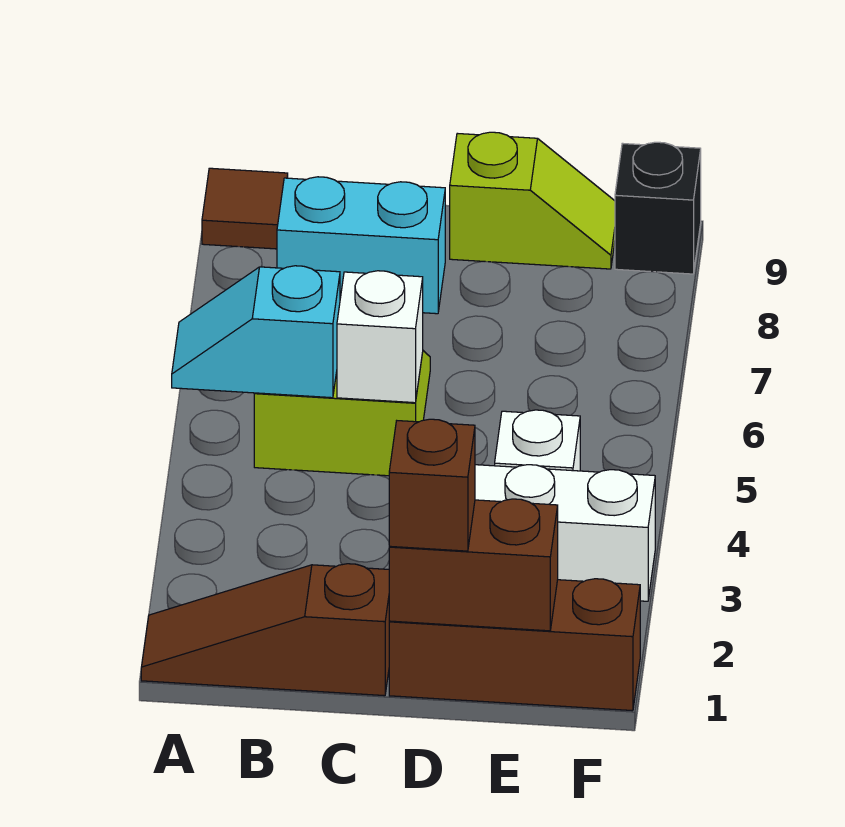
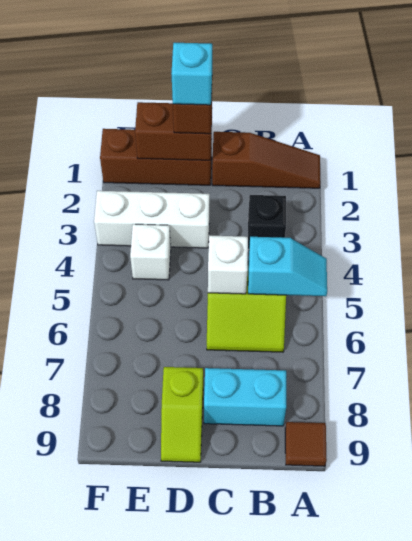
none -> cyan 1x1 brick [171,43,212,105]
lime 1x2 slope [450,132,615,269] -> lime 1x2 slope turned to [161,367,203,462]
black 1x1 brick [615,142,701,274] -> black 1x1 brick moved to [248,195,286,249]

